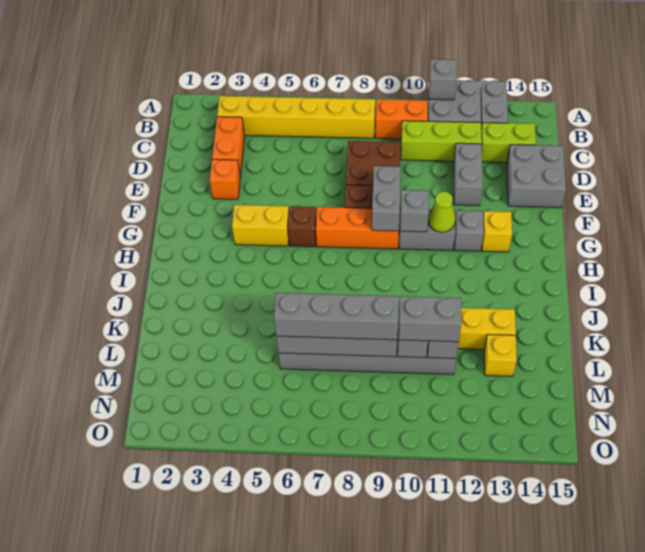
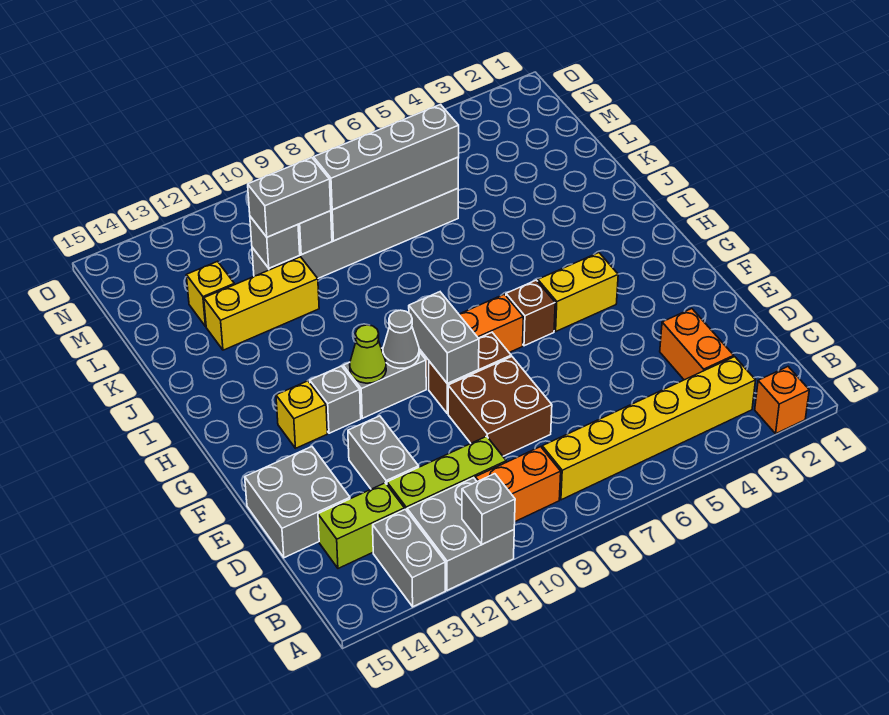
orange 1x1 brick [210,159,240,199] -> orange 1x1 brick moved to [755,367,809,434]
grey 1x1 brick [400,190,429,232] -> grey 1x1 cone [383,310,419,368]

